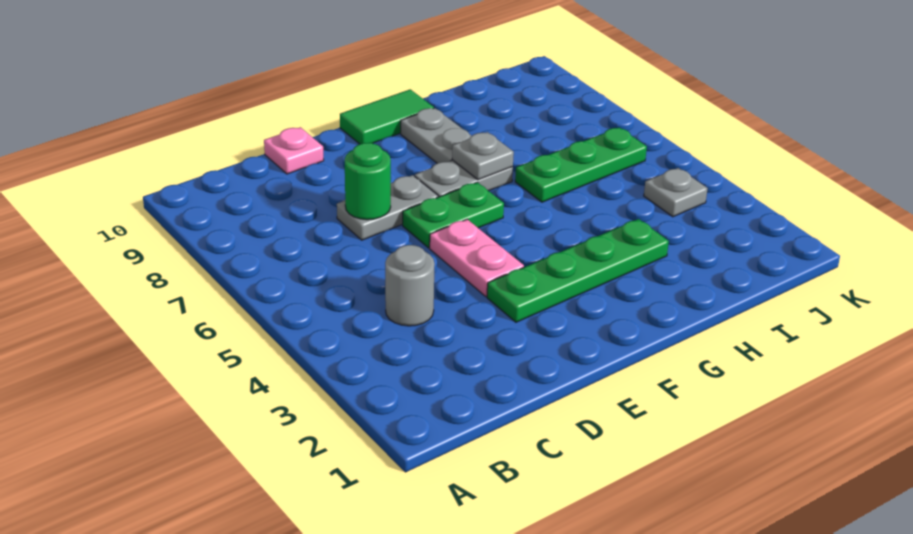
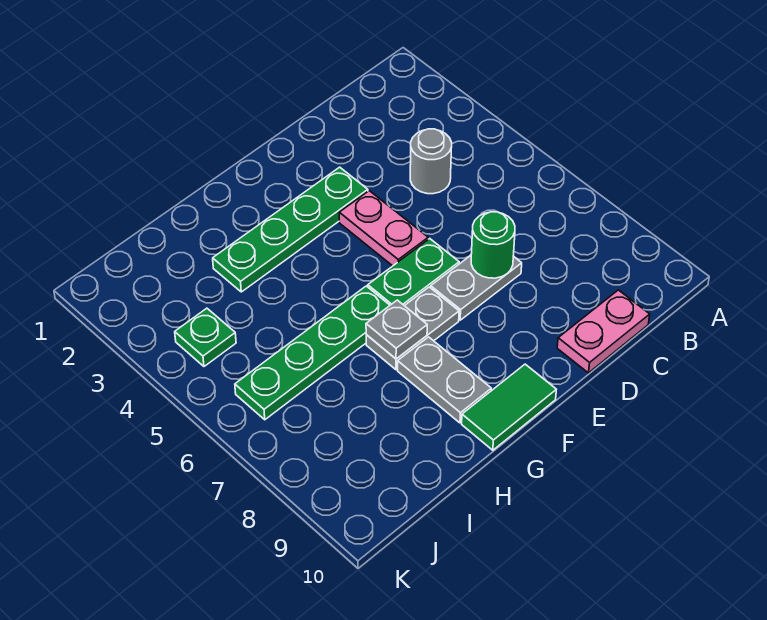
pink 1x1 plate [264,127,324,174] -> pink 1x2 plate [557,290,650,373]
green 1x3 plate [515,127,647,202] -> green 1x4 plate [235,286,390,420]
grey 1x1 plate [644,168,708,217] -> green 1x1 plate [175,308,236,366]

